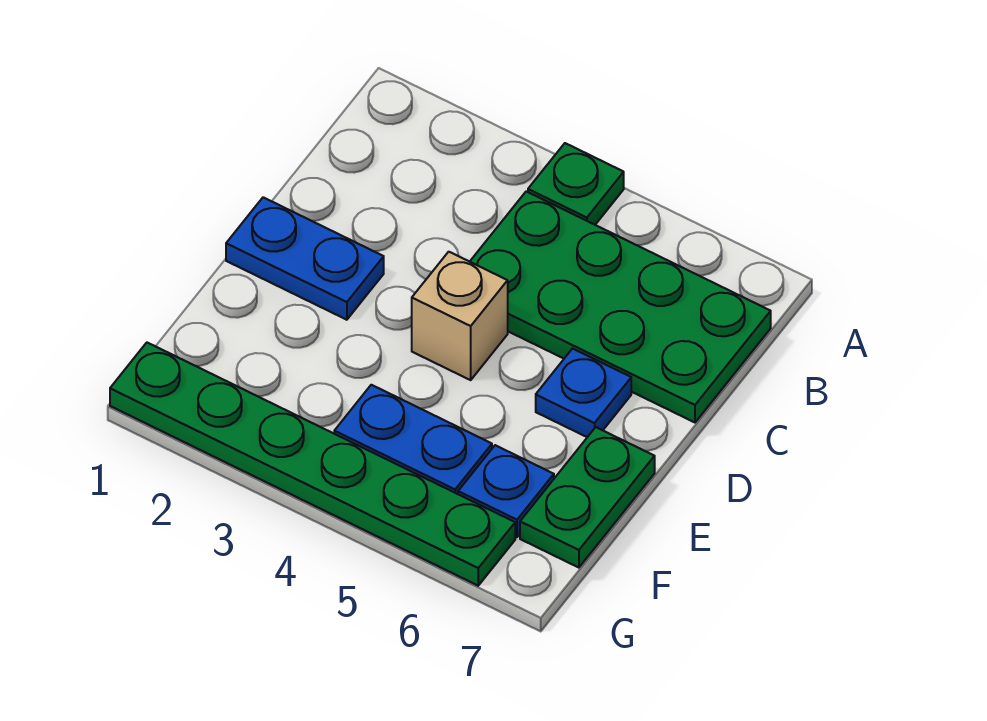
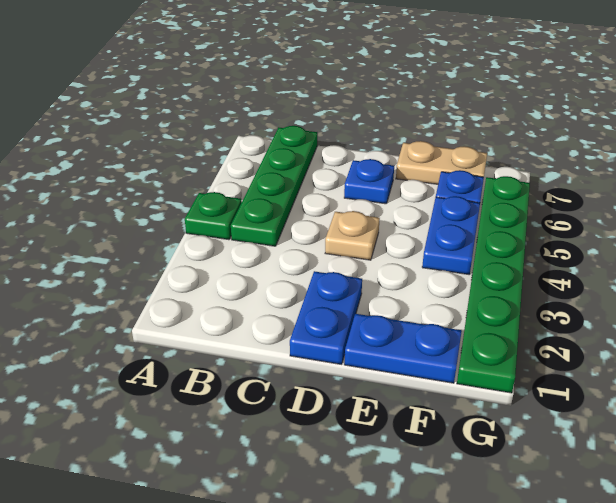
green 2x4 plate [470,191,771,422] -> green 1x4 plate [231,126,317,246]
tan 1x1 brick [412,252,508,380] -> tan 1x1 plate [325,211,380,260]
none -> blue 1x2 plate [344,314,462,383]
green 1x2 plate [520,427,655,568] -> tan 1x2 plate [396,141,487,184]

